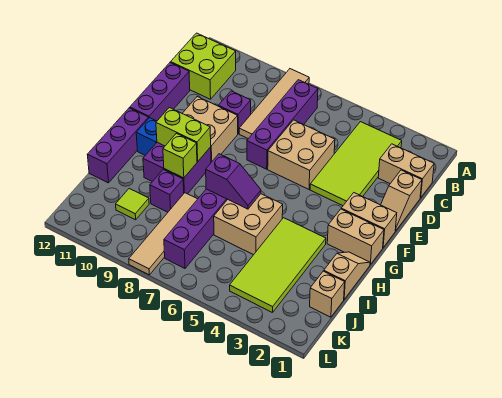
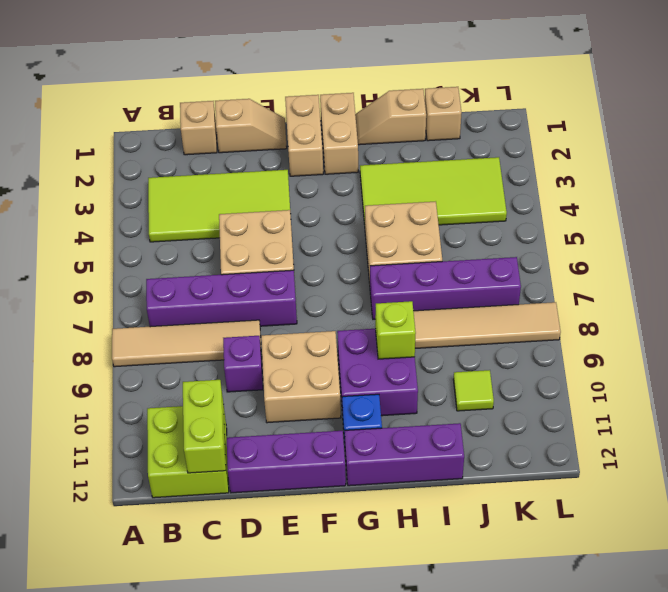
tan 1x2 brick [378,144,434,198] -> tan 1x1 brick [180,101,217,155]
lime 1x2 brick [156,108,211,162] -> lime 1x2 brick moved to [183,380,226,473]
purple 1x2 slope [206,154,261,209] -> none
purple 1x1 brick [150,169,184,212] -> none

